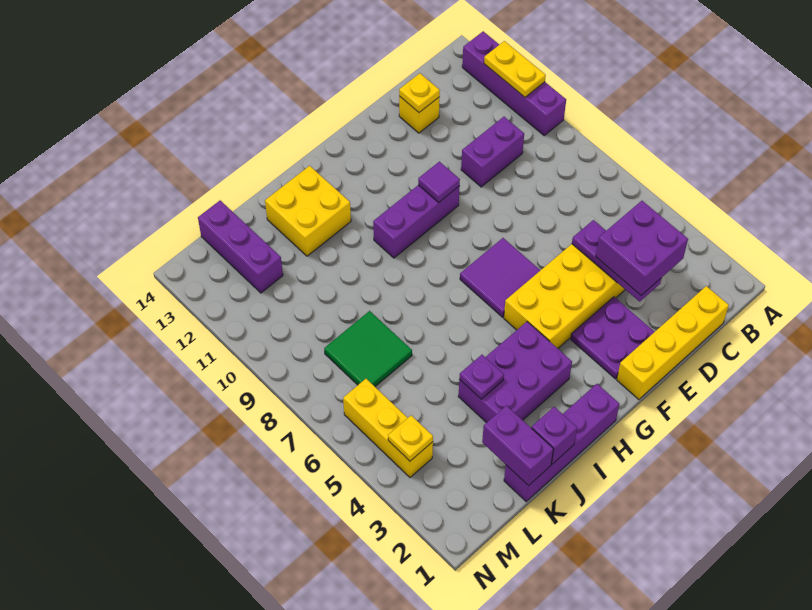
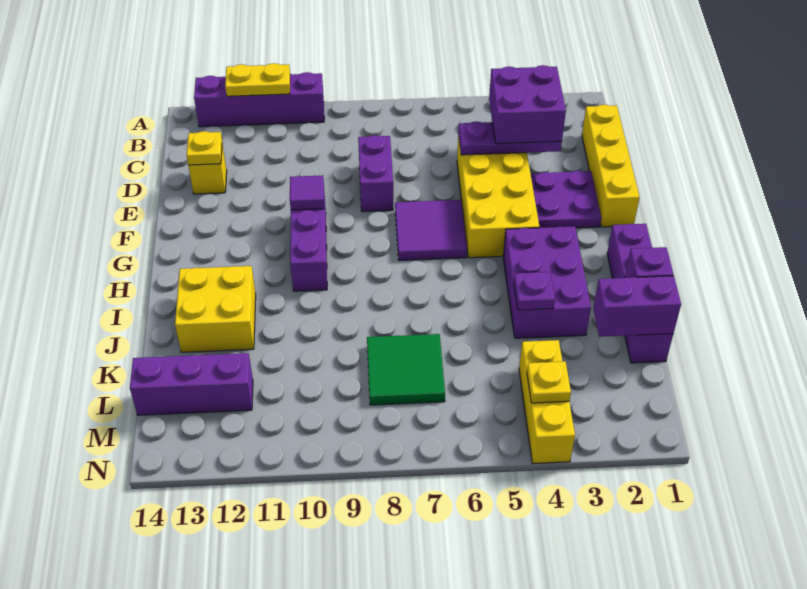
purple 1x2 brick [461,117,524,187] -> purple 1x2 brick moved to [358,135,393,212]
yellow 1x3 brick [343,379,433,477] -> yellow 1x3 brick turned to [519,340,575,463]

